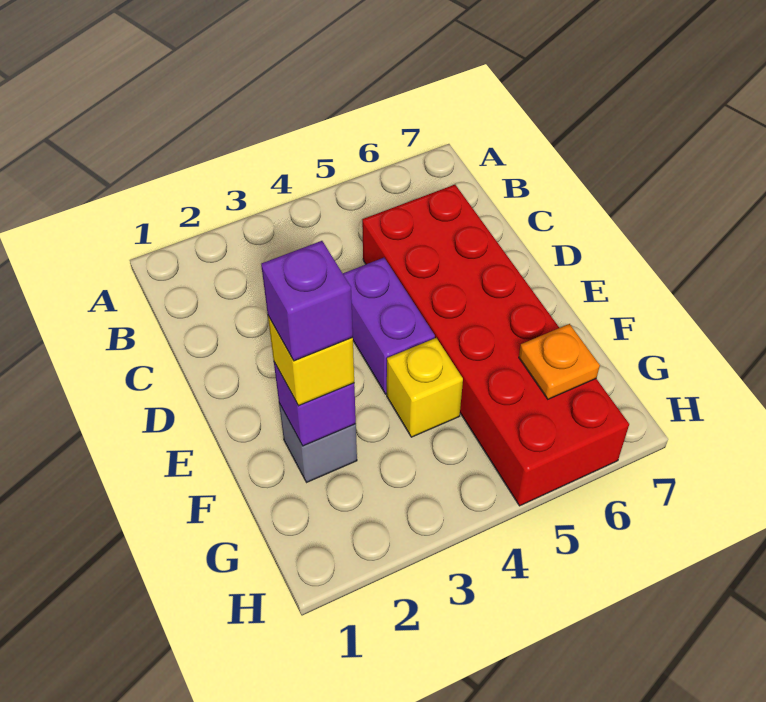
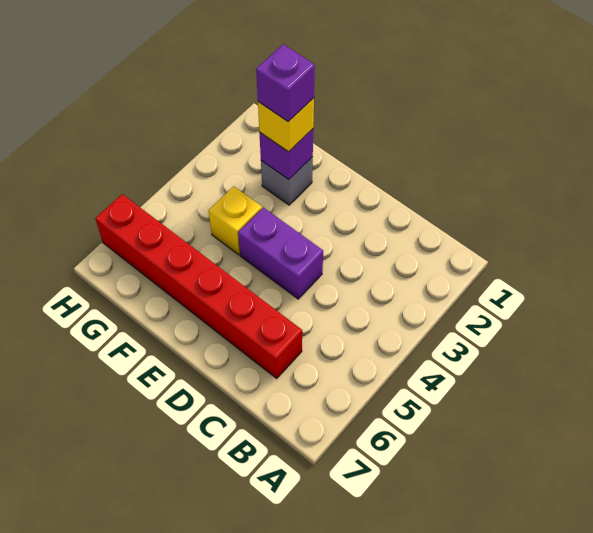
red 2x6 brick [362,185,629,506] -> red 1x6 brick [95,194,302,378]
orange 1x1 plate [519,324,600,399] -> none

